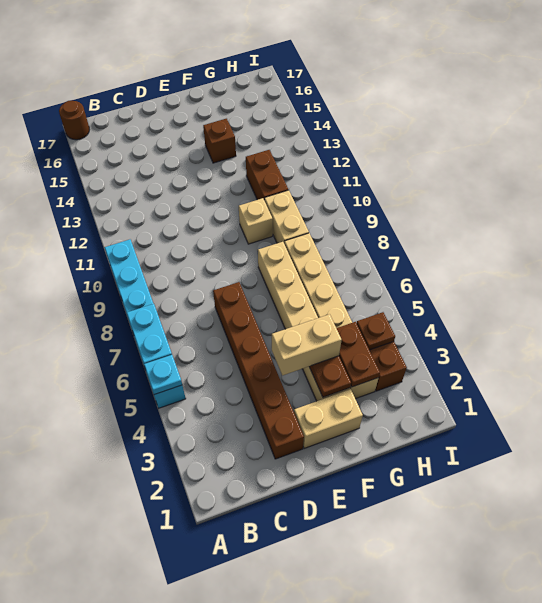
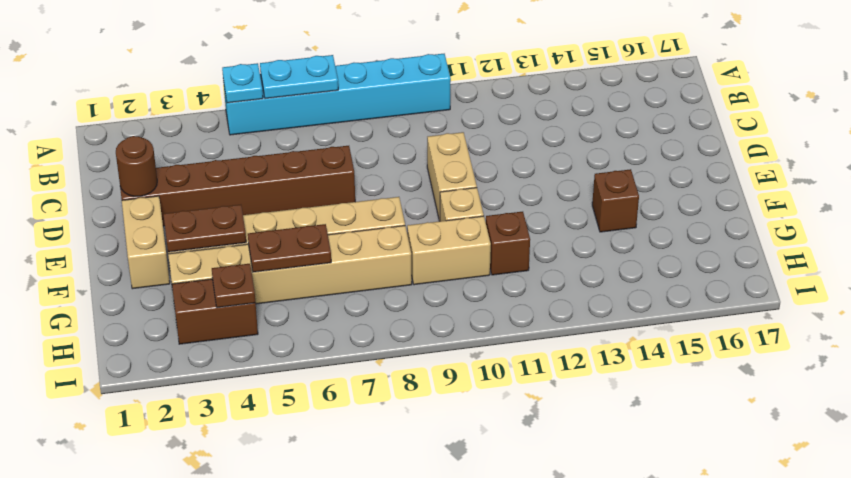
brown 1x1 round brick [59,101,89,140] -> brown 1x1 round brick moved to [116,136,157,196]
tan 1x2 brick [272,314,342,375] -> tan 1x2 brick moved to [427,132,477,221]
brown 1x2 plate [336,322,380,387] -> brown 1x2 plate moved to [248,224,331,272]
brown 1x2 brick [246,150,288,200] -> brown 1x1 brick [486,212,530,275]

